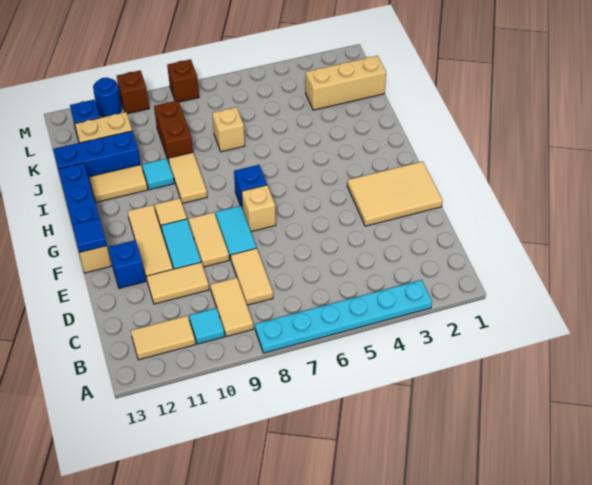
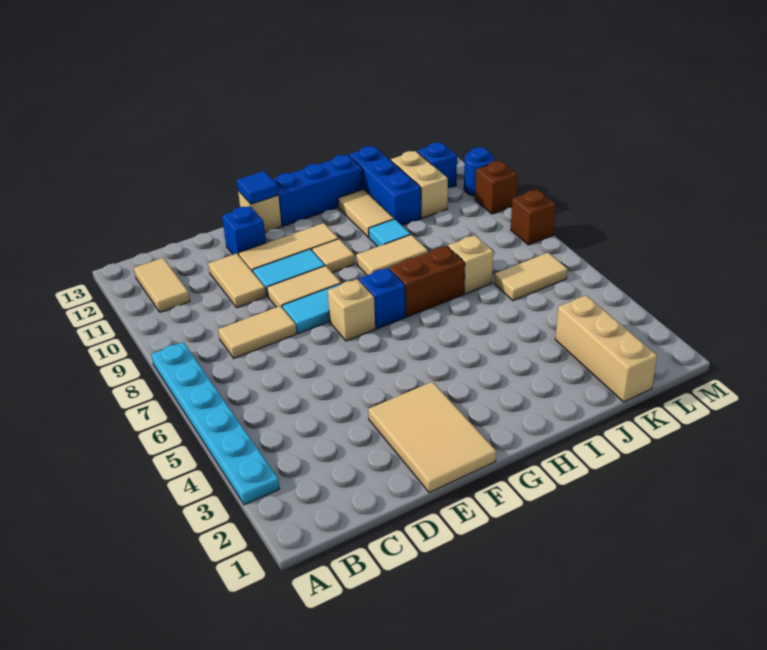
tan 1x2 tile [210,278,253,337] -> tan 1x2 tile moved to [494,253,568,301]
cyan 1x1 tile [189,308,225,344] -> none
brown 1x2 brick [154,101,193,162] -> brown 1x2 brick moved to [389,246,465,317]

